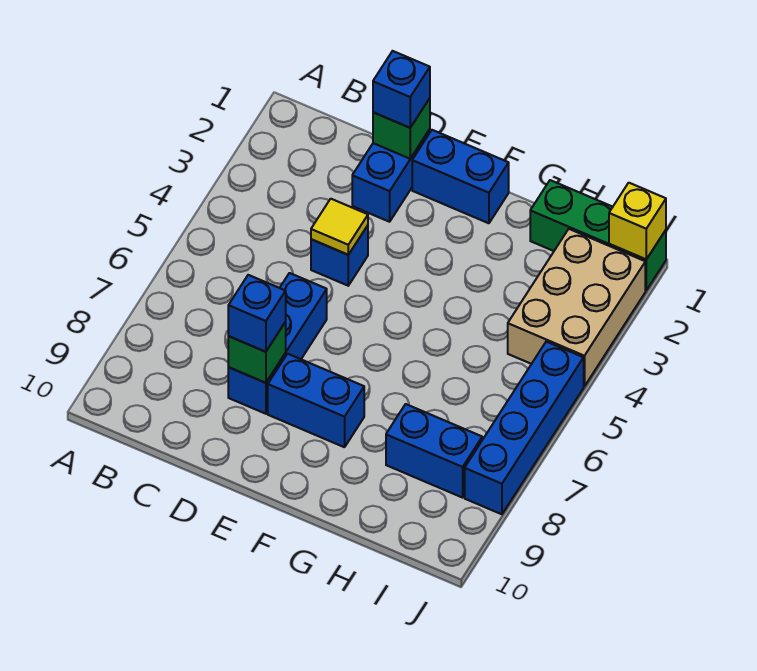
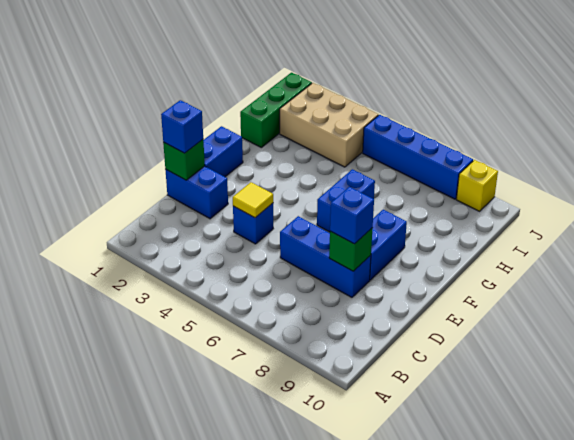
blue 1x2 brick [386,404,482,498] -> blue 1x2 brick moved to [317,169,375,232]
yellow 1x1 brick [609,183,666,259] -> yellow 1x1 brick moved to [456,160,498,211]

